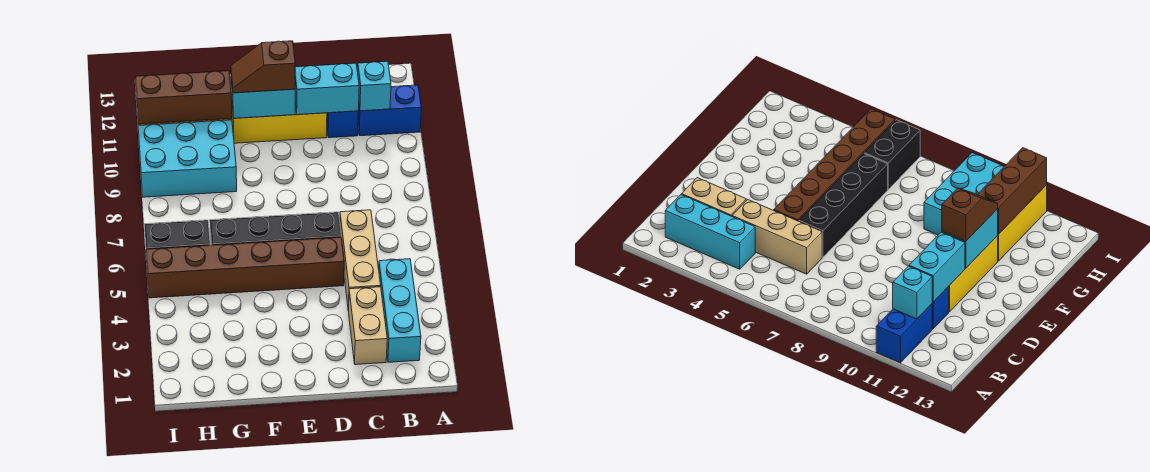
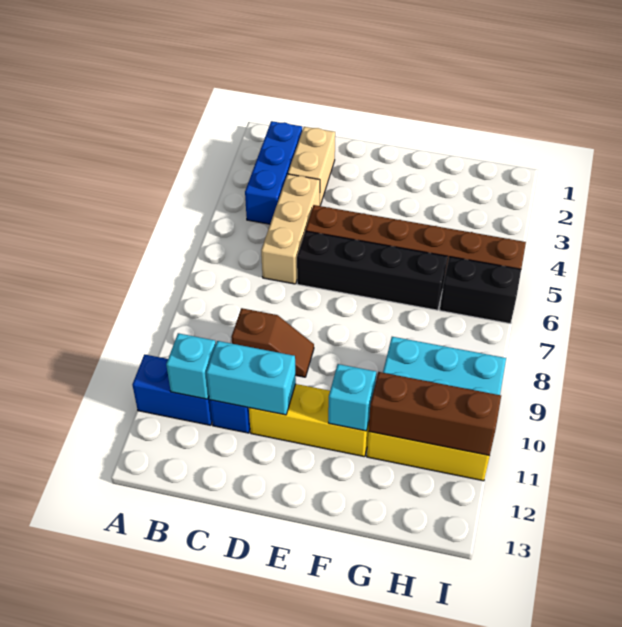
cyan 1x3 brick [379,259,421,362] -> blue 1x3 brick [245,121,302,224]
cyan 1x2 brick [231,77,295,118] -> cyan 1x1 brick [328,364,376,431]
brown 1x2 slope [231,41,295,93] -> brown 1x2 slope moved to [231,308,314,377]

